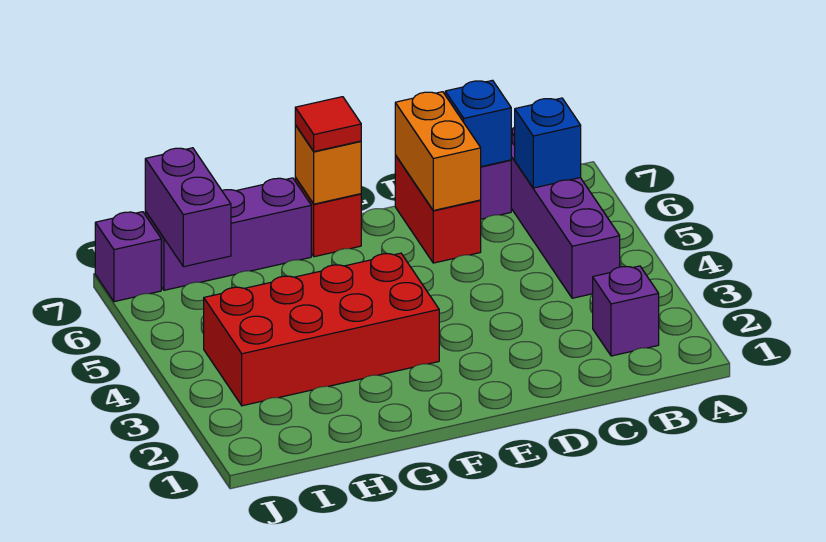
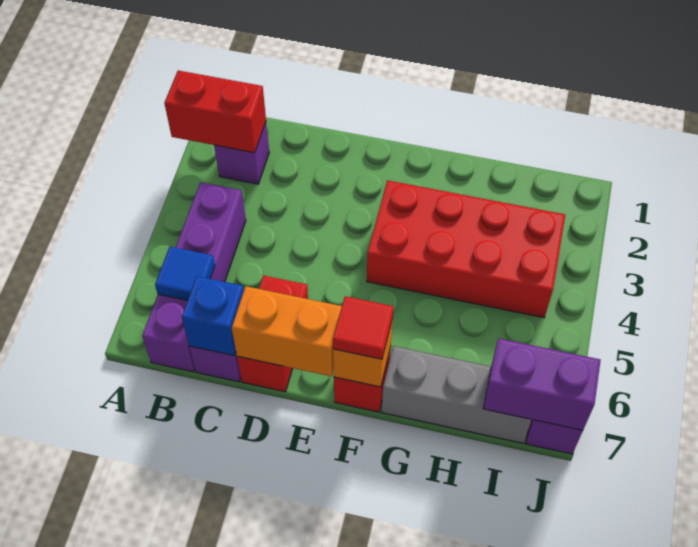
none -> red 1x2 brick [164,70,266,153]
blue 1x1 brick [515,98,581,188] -> blue 1x1 tile [155,247,215,301]
orange 1x2 brick [395,92,481,210] -> orange 1x2 brick turned to [232,286,342,376]
purple 1x3 brick [145,178,311,290] -> grey 1x3 brick [382,346,531,443]
purple 1x2 brick [145,148,231,267] -> purple 1x2 brick turned to [483,338,601,430]

